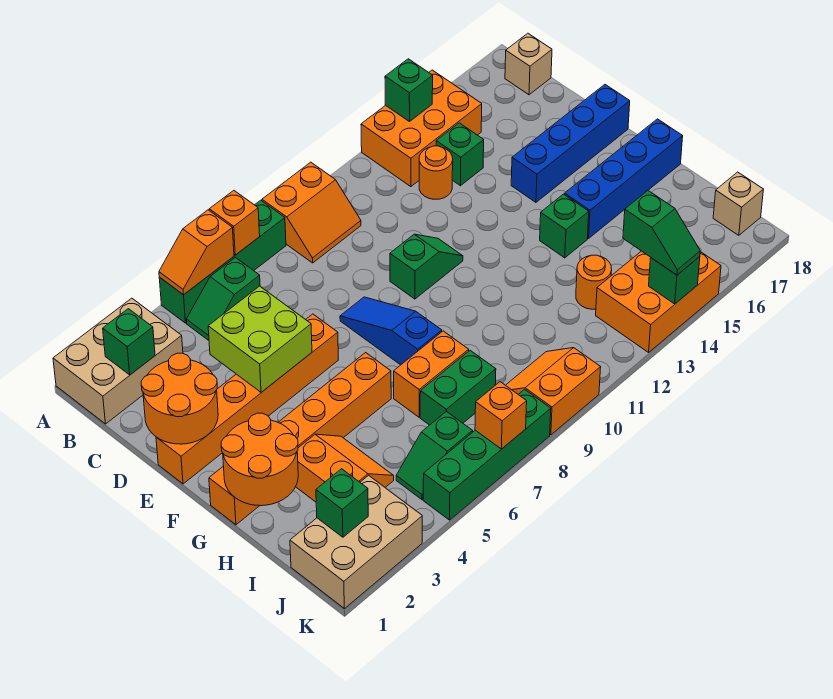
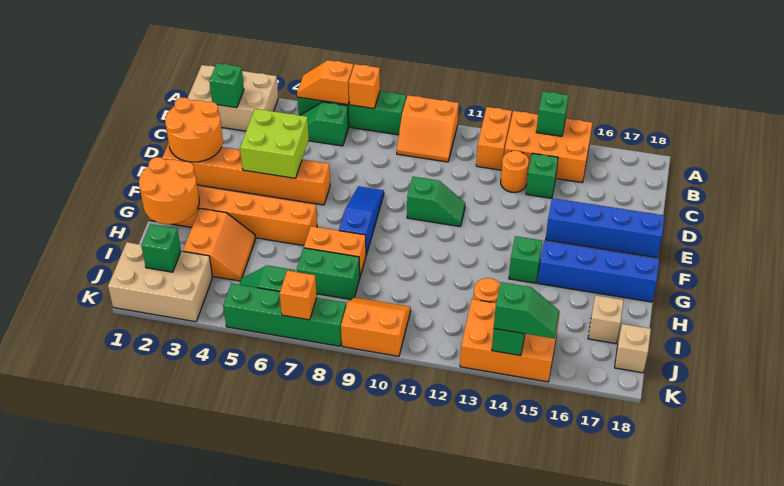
none -> orange 1x2 brick [476,107,512,170]
tan 1x1 brick [505,33,552,95] -> tan 1x1 brick moved to [588,295,624,344]
green 1x2 slope [623,191,700,275] -> green 1x2 slope turned to [494,282,559,339]

